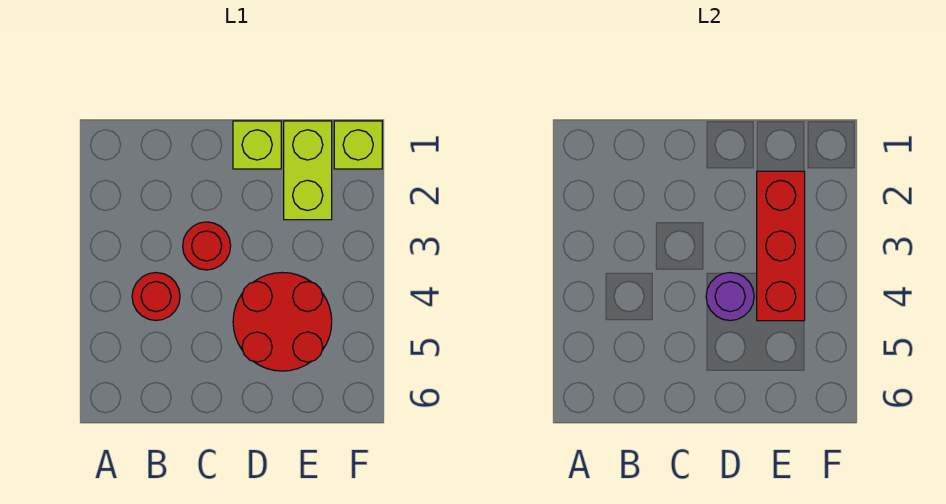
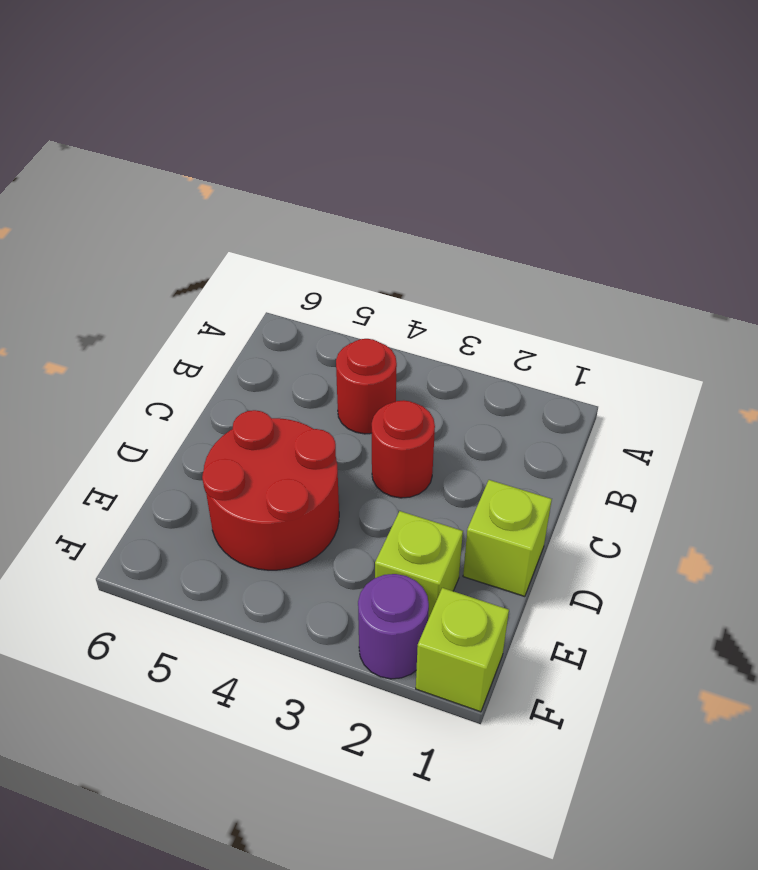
purple 1x1 round brick [706,273,754,321] -> purple 1x1 round brick moved to [358,574,429,679]
lime 1x2 brick [284,121,332,220] -> lime 1x1 brick [375,511,463,619]
red 1x3 brick [757,171,805,321] -> none

